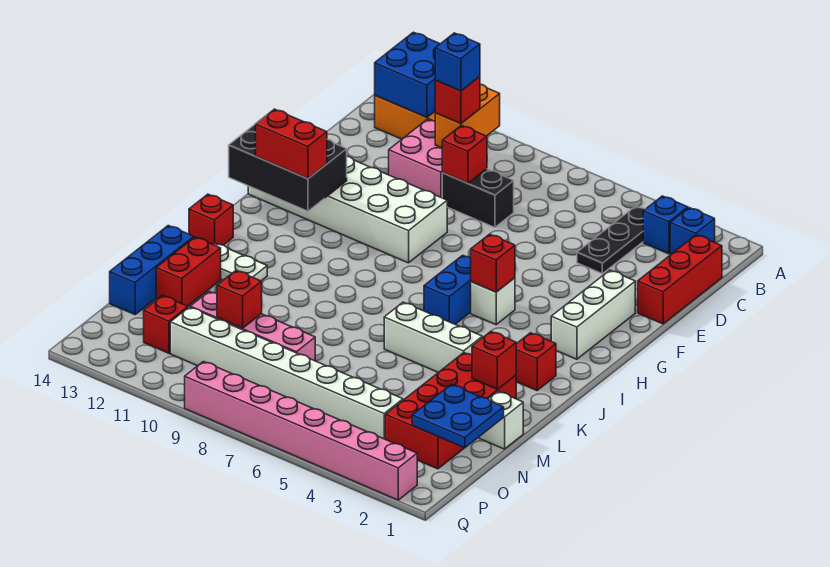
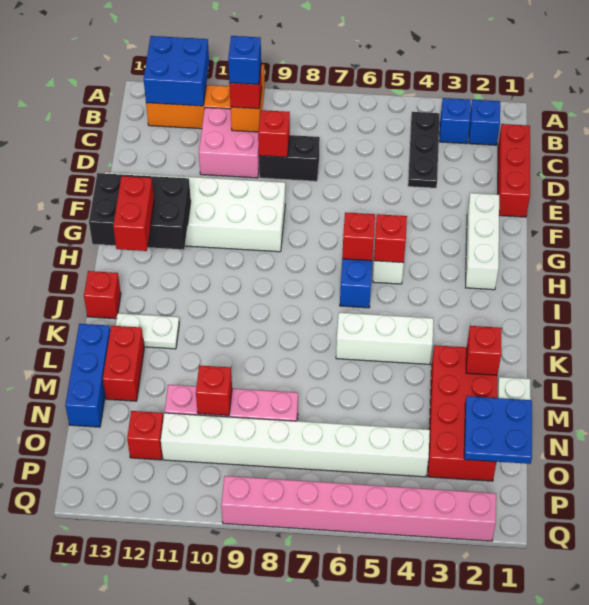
red 1x2 brick [256,109,327,179] -> red 1x2 brick turned to [113,176,154,251]
red 1x1 brick [516,333,556,391] -> red 1x1 brick moved to [342,212,375,261]

